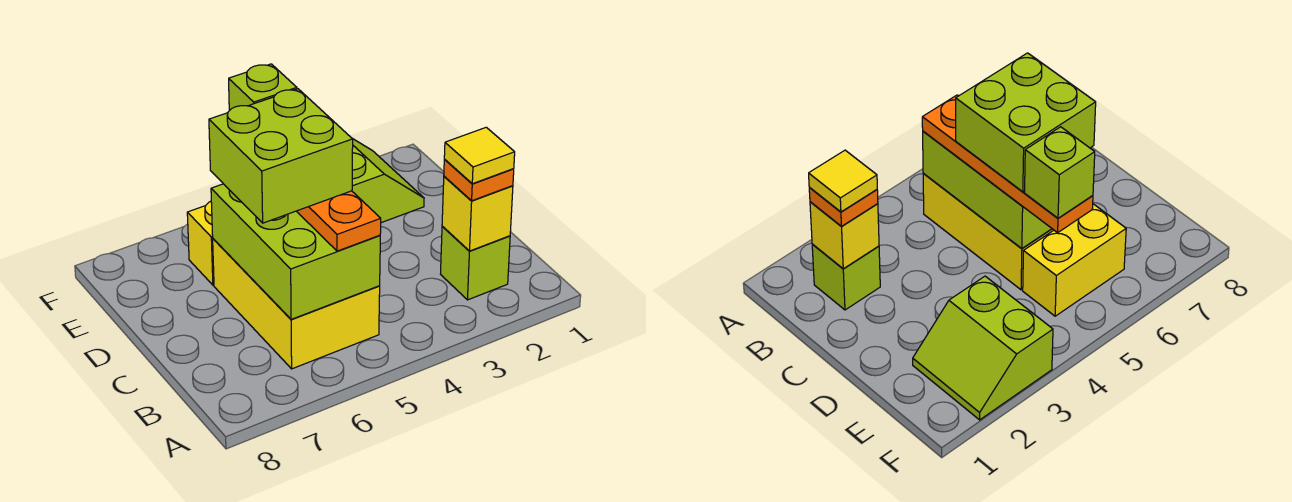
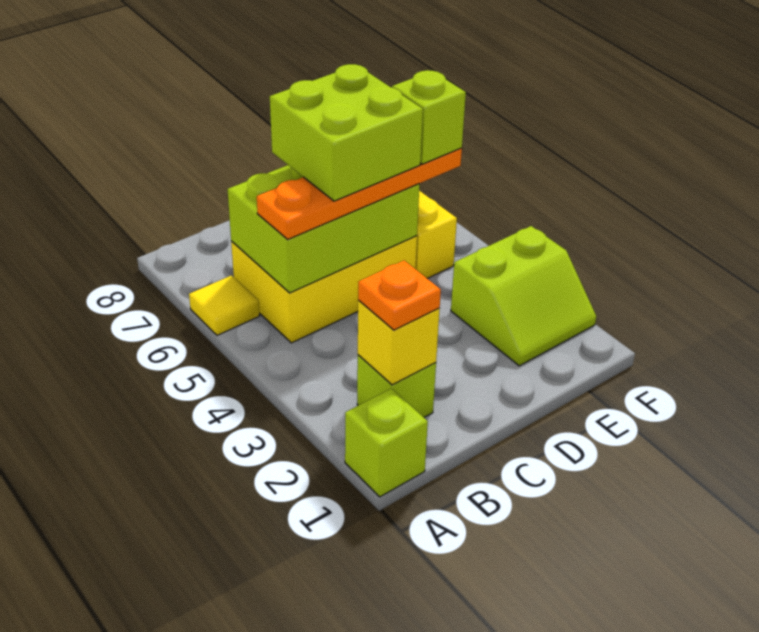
none -> lime 1x1 brick [345,389,428,497]
yellow 1x1 tile [444,127,515,184] -> yellow 1x1 tile moved to [189,275,260,335]

